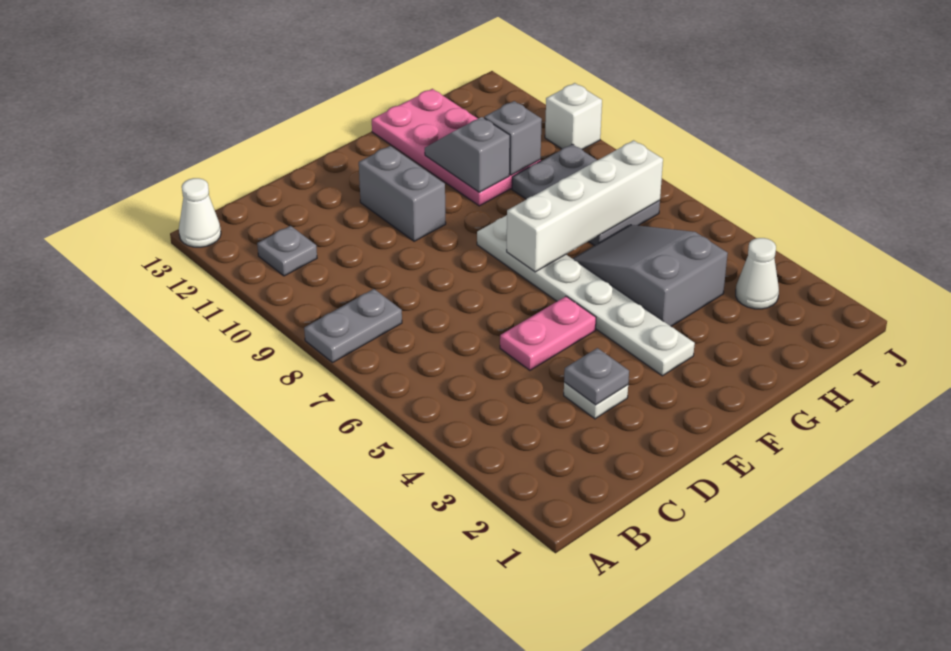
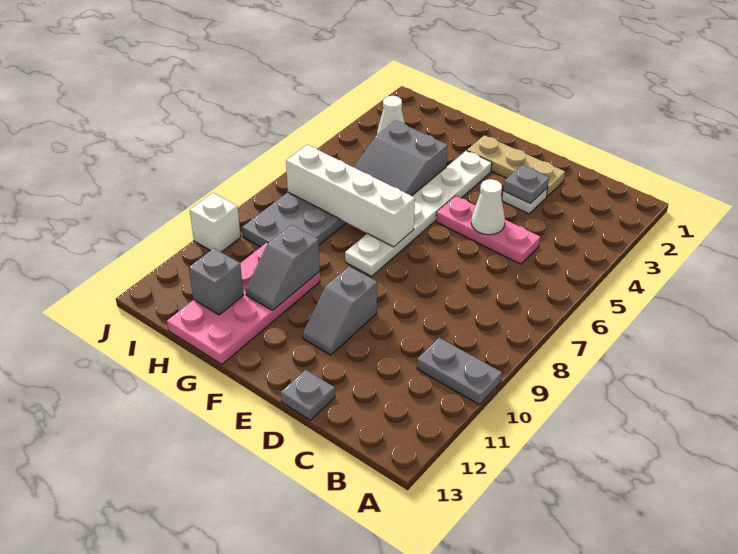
grey 1x2 plate [304,289,402,362] -> grey 1x2 plate moved to [417,338,502,405]
white 1x1 cone [179,178,221,247] -> white 1x1 cone moved to [471,179,505,235]
grey 1x1 plate [257,226,317,276] -> grey 1x1 plate moved to [281,370,335,420]
none -> tan 1x3 plate [467,135,565,197]
pink 1x2 plate [500,296,596,370] -> pink 1x3 plate [436,196,540,264]
grey 1x2 brick [359,146,446,241] -> grey 1x2 slope [303,267,377,355]
grey 1x1 brick [484,101,542,175] -> grey 1x1 brick moved to [189,248,244,315]

